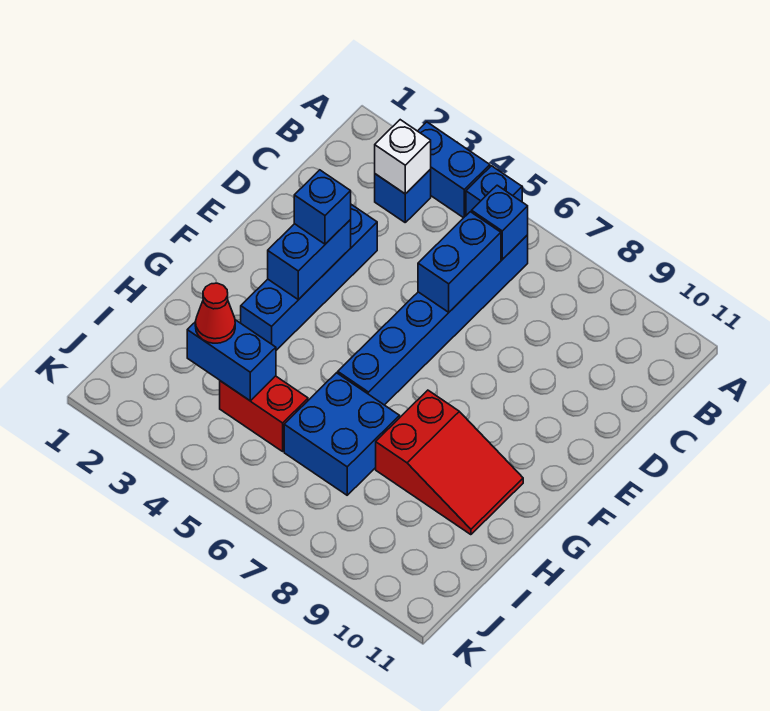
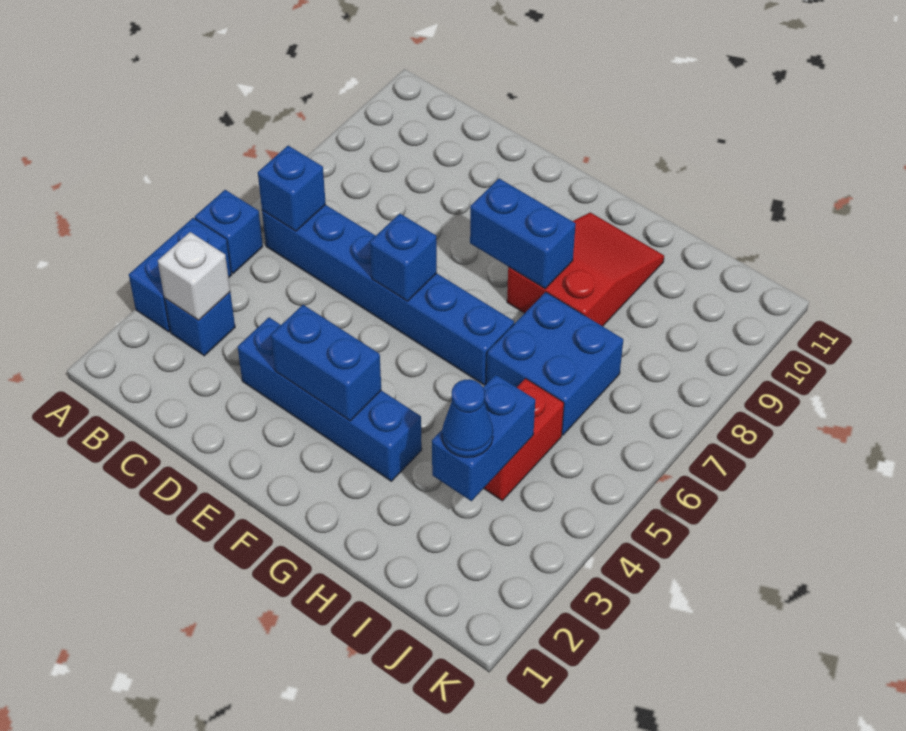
blue 1x2 brick [418,212,501,312] -> blue 1x2 brick moved to [470,179,576,289]
blue 1x1 brick [294,170,351,244] -> blue 1x1 brick moved to [370,214,437,301]
red 1x1 cone [195,283,235,343] -> blue 1x1 cone [442,379,493,458]

